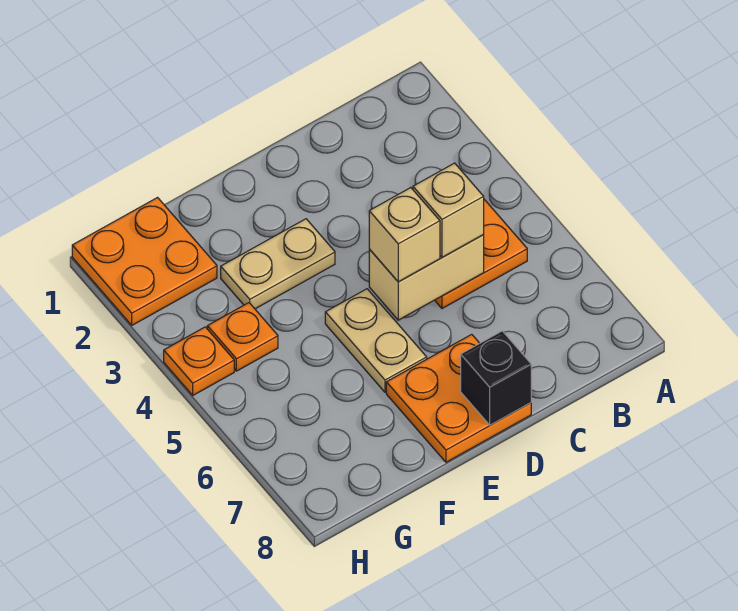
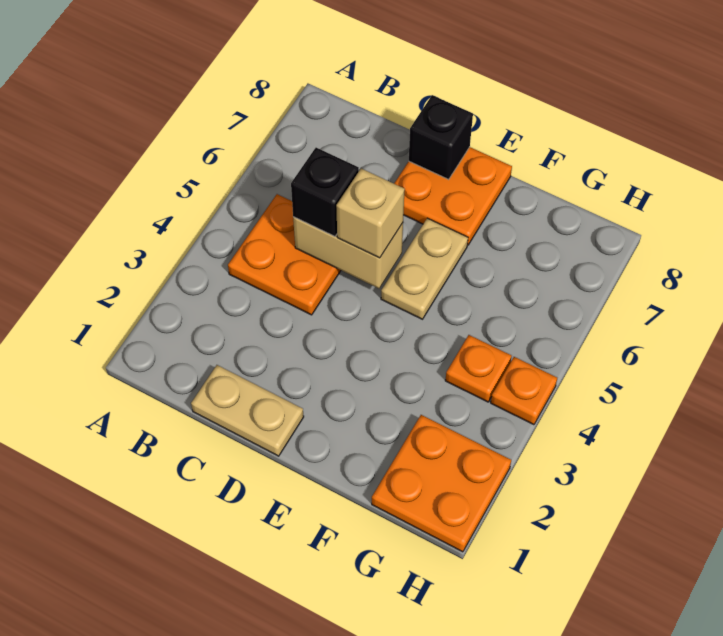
tan 1x1 brick [413,163,484,257] -> black 1x1 brick [291,148,359,237]
tan 1x2 plate [221,219,335,309] -> tan 1x2 plate moved to [191,365,304,456]

